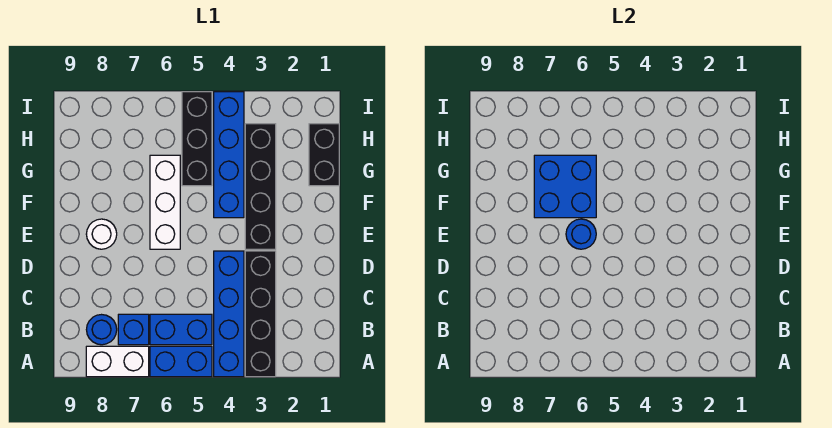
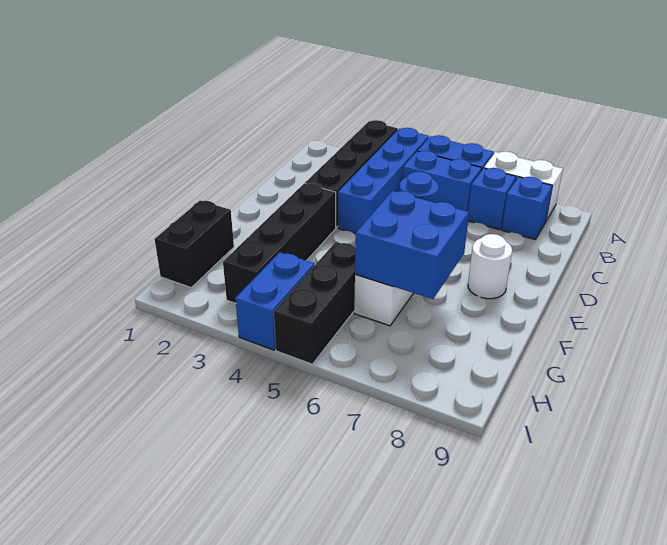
blue 1x1 round brick [86,315,117,345] -> blue 1x1 brick [502,177,552,240]
blue 1x4 brick [214,92,244,218] -> blue 1x2 brick [235,252,314,350]

